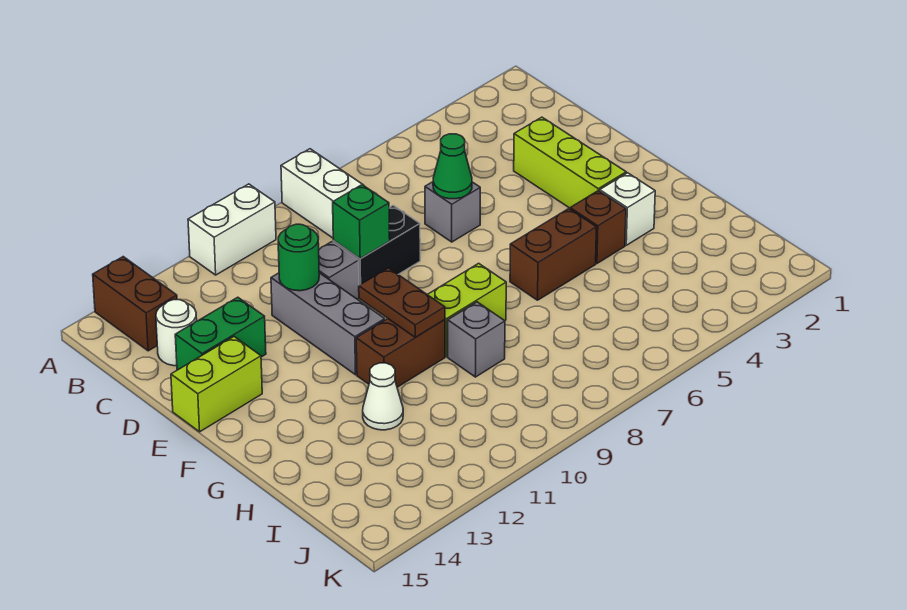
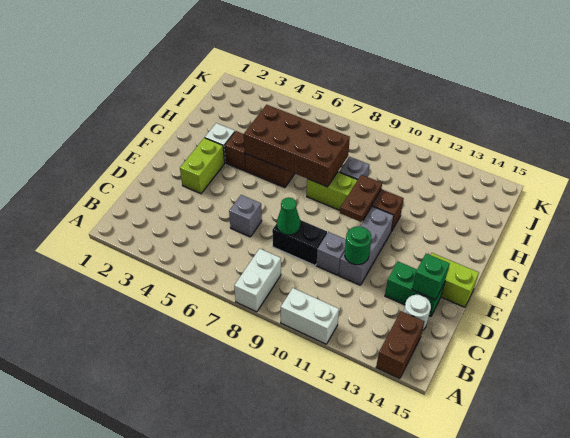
lime 1x3 brick [514,117,626,208] -> lime 1x2 brick [180,138,225,194]
green 1x1 cone [433,134,472,199] -> green 1x1 cone moved to [277,198,301,235]
green 1x1 brick [333,185,390,259] -> green 1x1 brick moved to [412,254,450,300]
none -> brown 2x4 brick [244,105,350,187]
white 1x1 cone [363,363,403,430] -> none

